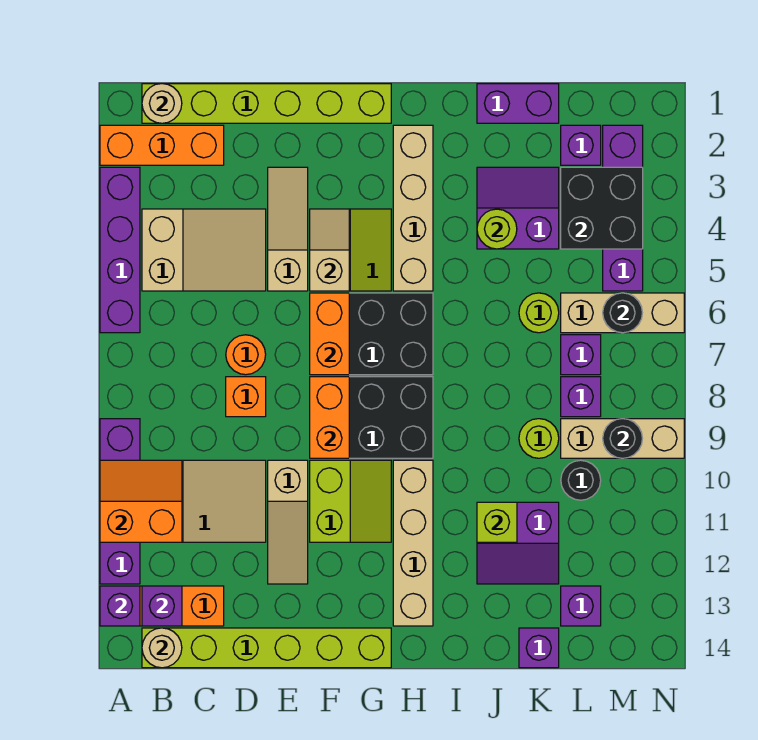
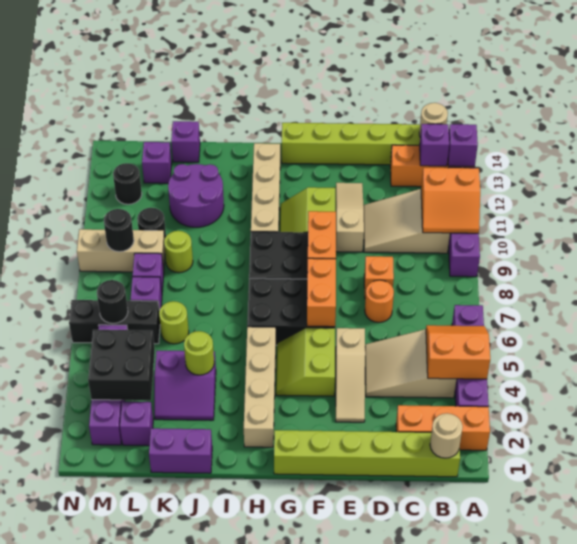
none -> orange 2x2 slope [426,325,490,379]
tan 1x2 slope [310,209,349,291] -> none
purple 2x2 slope [477,502,559,584] -> purple 2x2 round brick [168,164,224,227]
lime 1x1 brick [477,502,517,542] -> none
tan 1x3 brick [561,293,684,333] -> black 1x3 brick [69,300,160,344]
none -> black 1x1 round brick [113,163,142,204]

